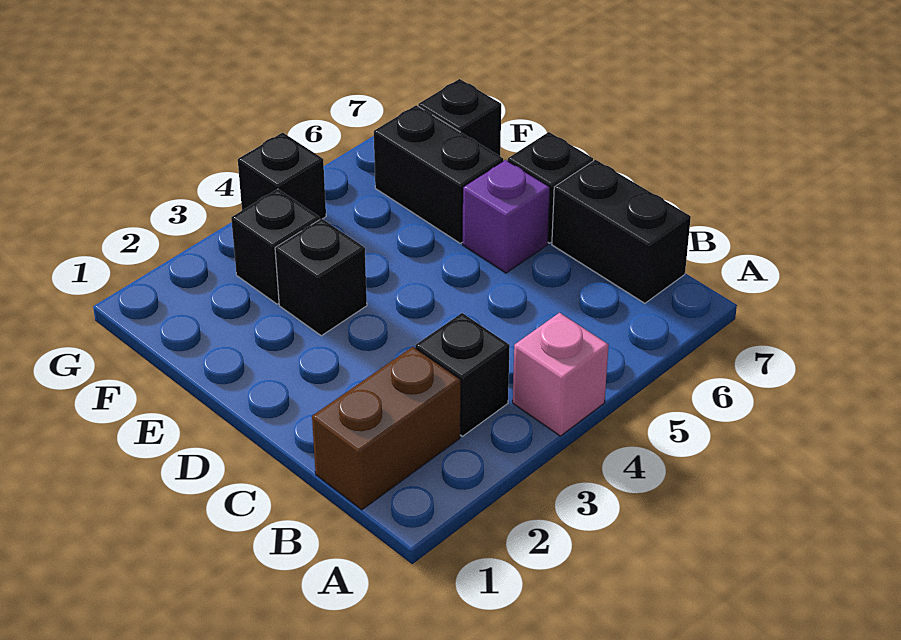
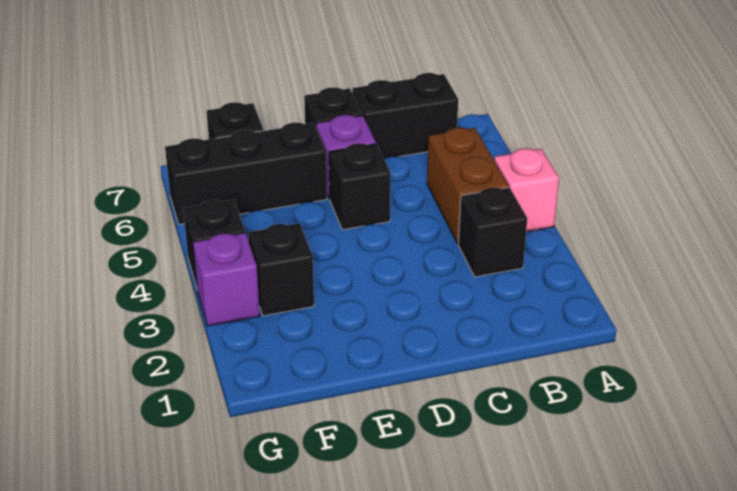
brown 1x2 brick [312,347,460,510] -> brown 1x2 brick moved to [427,127,509,244]
black 1x1 brick [275,219,367,336] -> black 1x1 brick moved to [329,143,390,230]
black 1x2 brick [374,105,503,243] -> black 1x3 brick [165,123,327,224]
none -> purple 1x1 brick [193,233,260,326]

